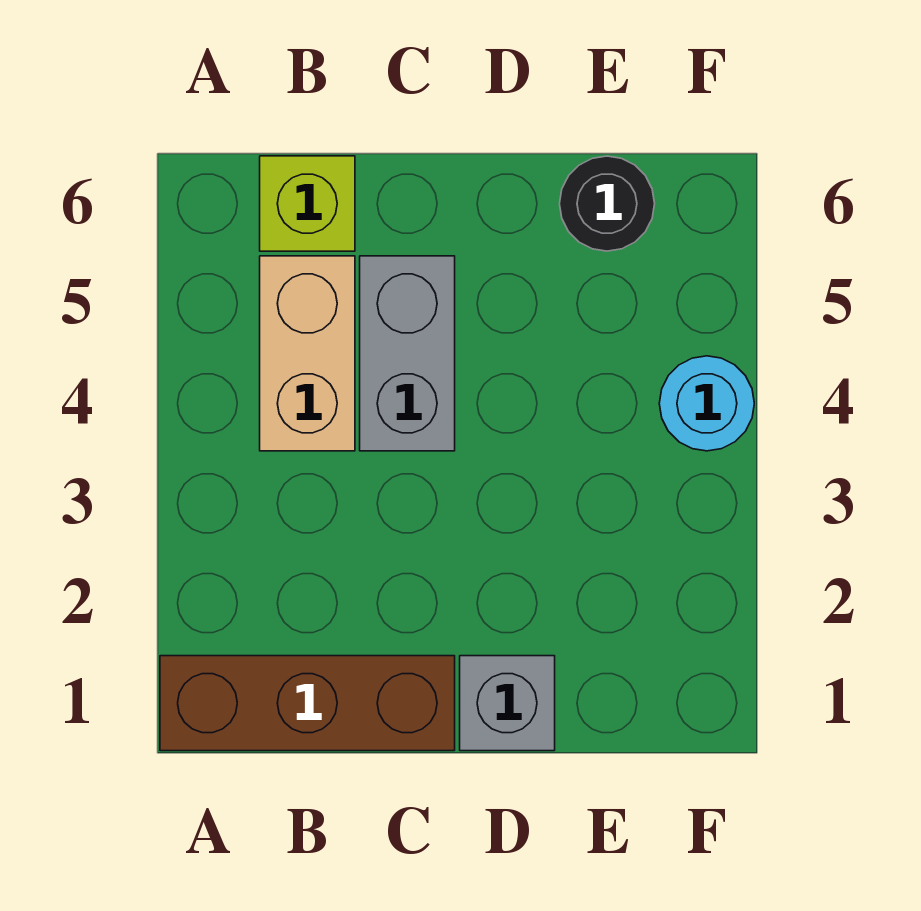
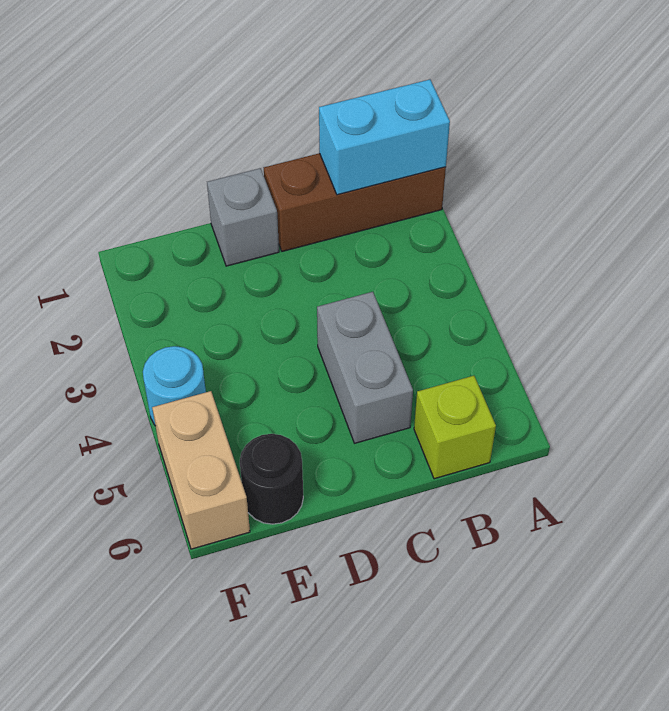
none -> cyan 1x2 brick [319,80,450,195]
tan 1x2 brick [260,256,355,451] -> tan 1x2 brick moved to [152,391,250,549]

